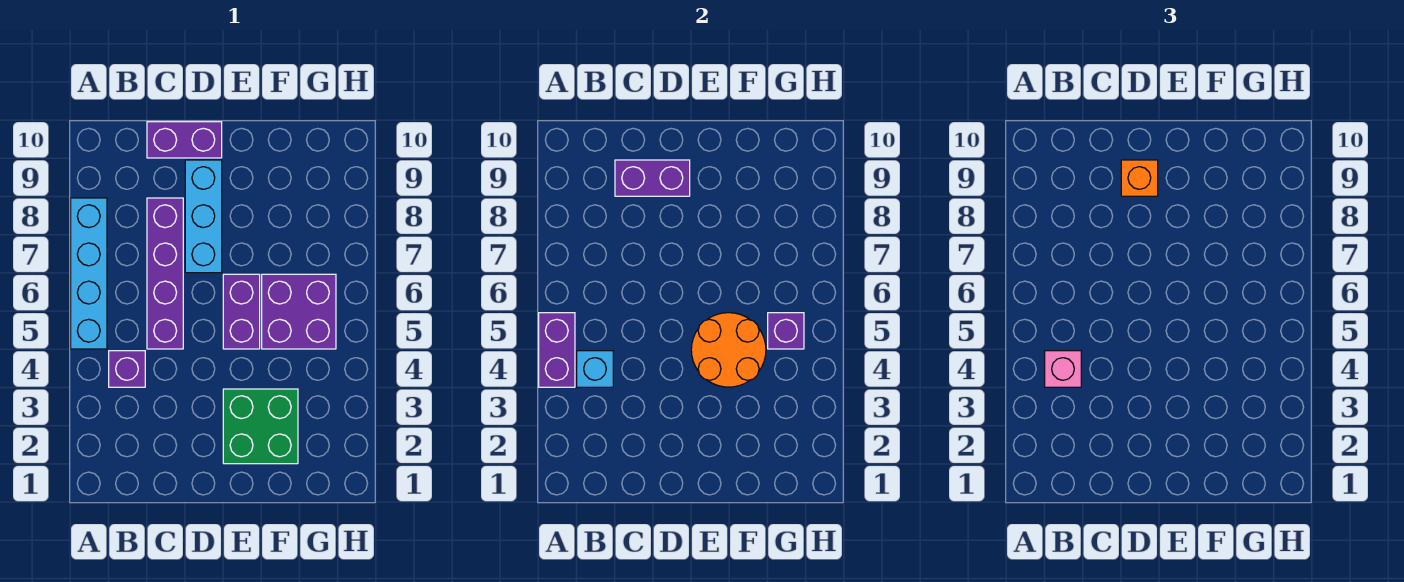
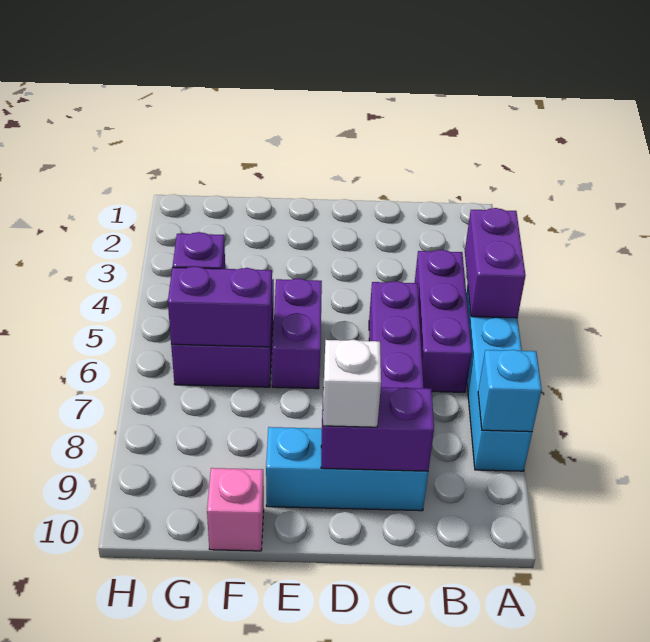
purple 1x1 brick [109,351,145,387] -> purple 1x3 brick [415,250,472,392]
cyan 1x1 brick [577,351,613,387] -> cyan 1x1 brick moved to [478,350,542,432]
pink 1x1 brick [1045,351,1081,387] -> pink 1x1 brick moved to [207,468,264,551]
purple 1x2 brick [147,122,222,158] -> purple 1x2 brick moved to [168,266,272,347]
cyan 1x3 brick [185,160,222,273] -> cyan 1x3 brick turned to [266,427,428,511]
orange 1x1 brick [1121,160,1158,196] -> white 1x1 brick [323,339,381,427]
green 2x2 brick [223,389,298,464] -> none
orange 2x2 round brick [691,313,766,387] -> none

